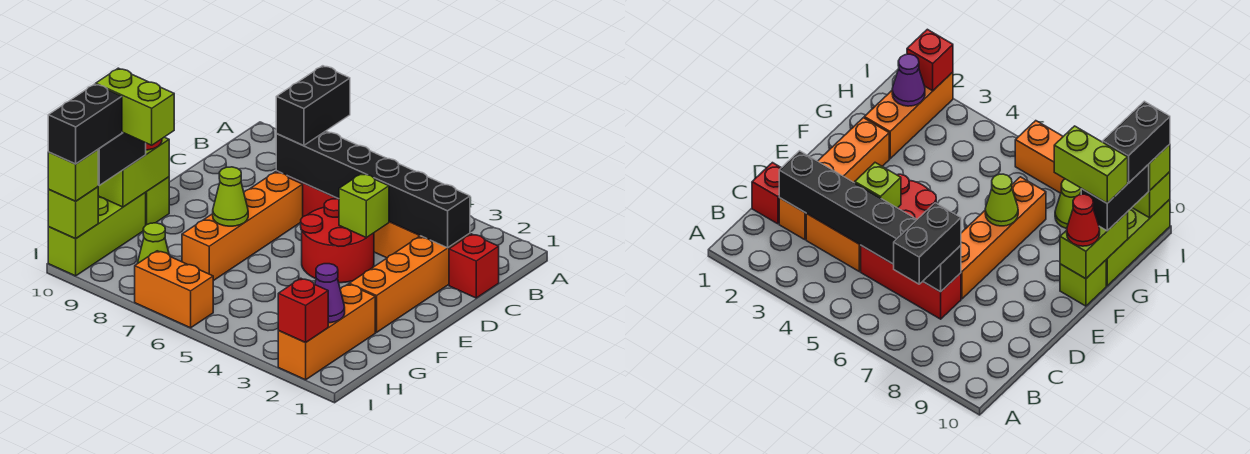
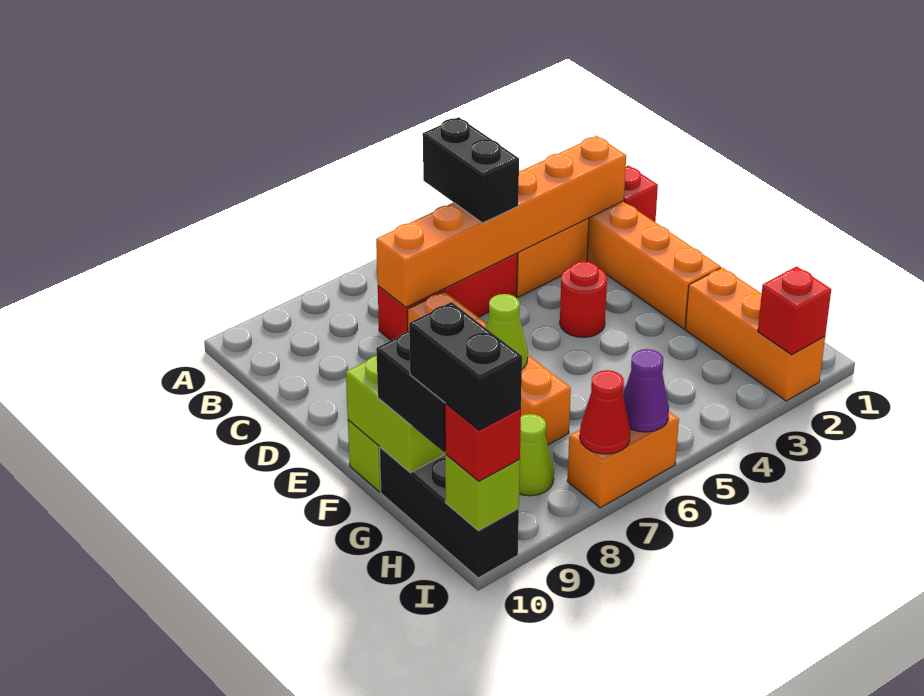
black 1x2 brick [276,66,350,146] -> black 1x2 brick moved to [423,117,519,223]
black 1x6 brick [276,131,470,248] -> orange 1x6 brick [376,136,626,307]
red 2x2 round brick [301,199,374,283] -> red 1x1 round brick [560,261,607,337]
lime 1x1 brick [339,174,389,238] -> none
red 1x1 cone [1067,194,1100,246] -> red 1x1 cone moved to [580,370,630,454]
lime 1x2 brick [96,68,174,145] -> none
lime 1x3 brick [48,193,146,276] -> black 1x3 brick [379,447,519,578]
purple 1x1 cone [315,264,345,323] -> purple 1x1 cone moved to [623,349,669,432]
lime 1x1 brick [48,150,98,201] -> red 1x1 brick [445,403,521,481]

